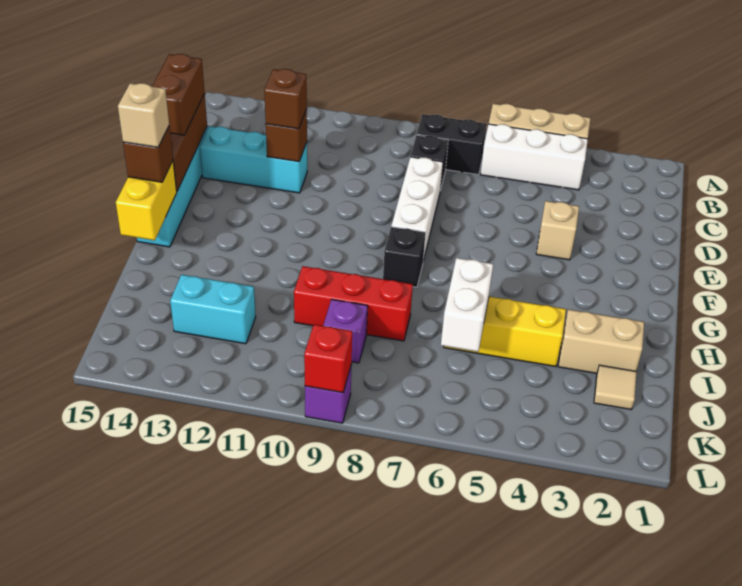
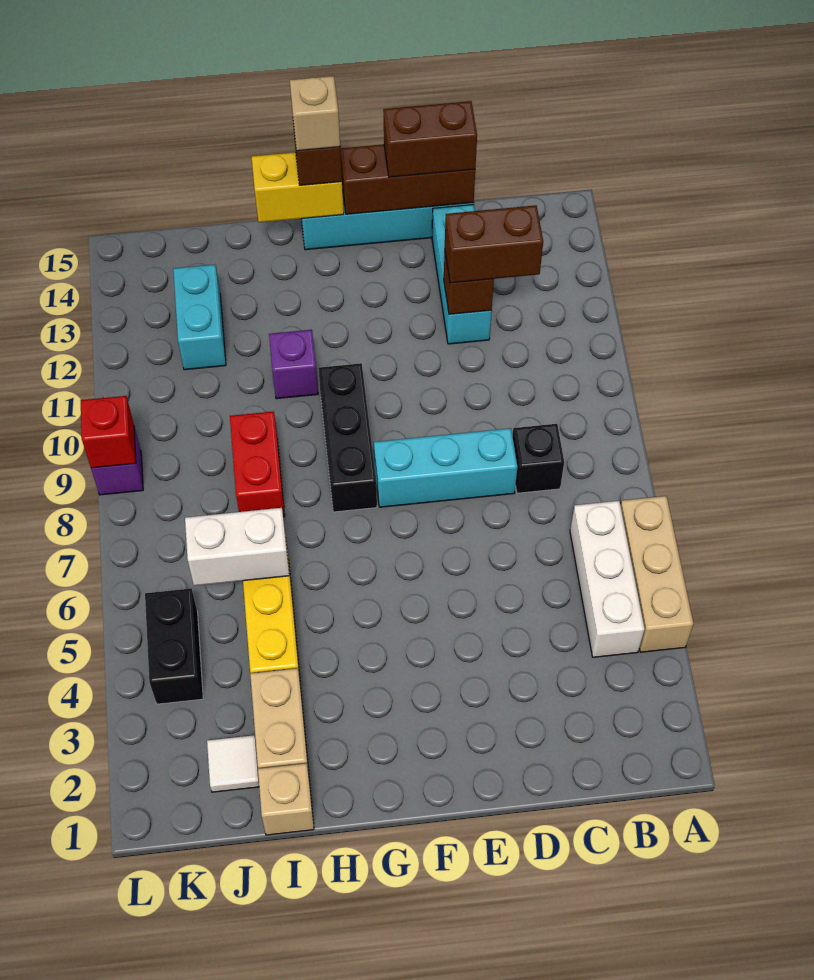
black 1x2 brick [416,114,487,175] -> black 1x2 brick moved to [145,588,203,704]
white 1x3 brick [391,157,443,261] -> cyan 1x3 brick [374,428,517,507]
brown 1x1 brick [264,69,307,129] -> brown 1x2 brick [445,205,543,283]
tan 1x1 brick [536,201,579,260] -> tan 1x1 brick moved to [258,763,314,835]
black 1x1 brick [383,227,425,287] -> black 1x3 brick [318,363,377,512]
red 1x3 brick [294,266,413,341] -> red 1x2 brick [230,411,285,517]
tan 1x1 tile [594,365,637,410] -> white 1x1 tile [207,735,259,792]
purple 1x1 brick [323,299,368,363] -> purple 1x1 brick moved to [269,330,318,399]

